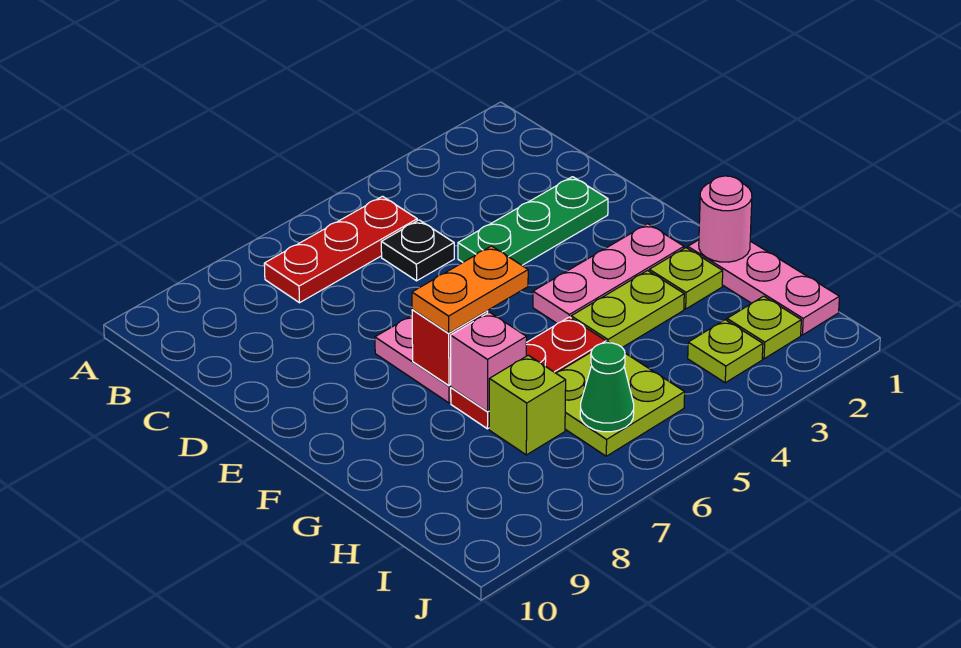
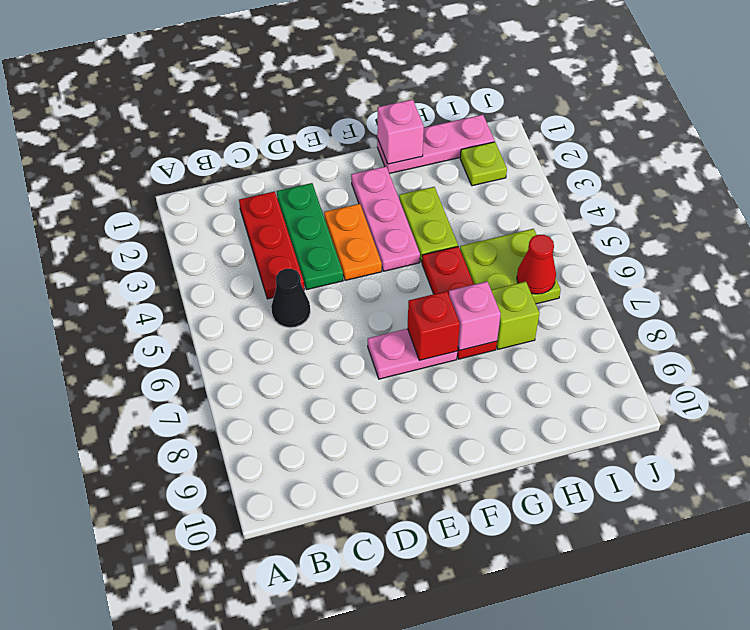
red 1x3 plate [264,196,417,303] -> red 1x3 plate moved to [239,191,304,299]
black 1x1 plate [381,220,454,281] -> black 1x1 cone [271,269,310,328]
orange 1x2 plate [412,246,528,333] -> orange 1x2 plate moved to [324,204,382,280]
pink 1x1 round brick [699,176,752,262] -> pink 1x1 brick [377,99,424,164]
lime 1x1 plate [649,248,723,309] -> none
lime 1x1 plate [688,320,763,383] -> none
green 1x1 cone [580,343,634,432] -> red 1x1 cone [517,235,556,294]

